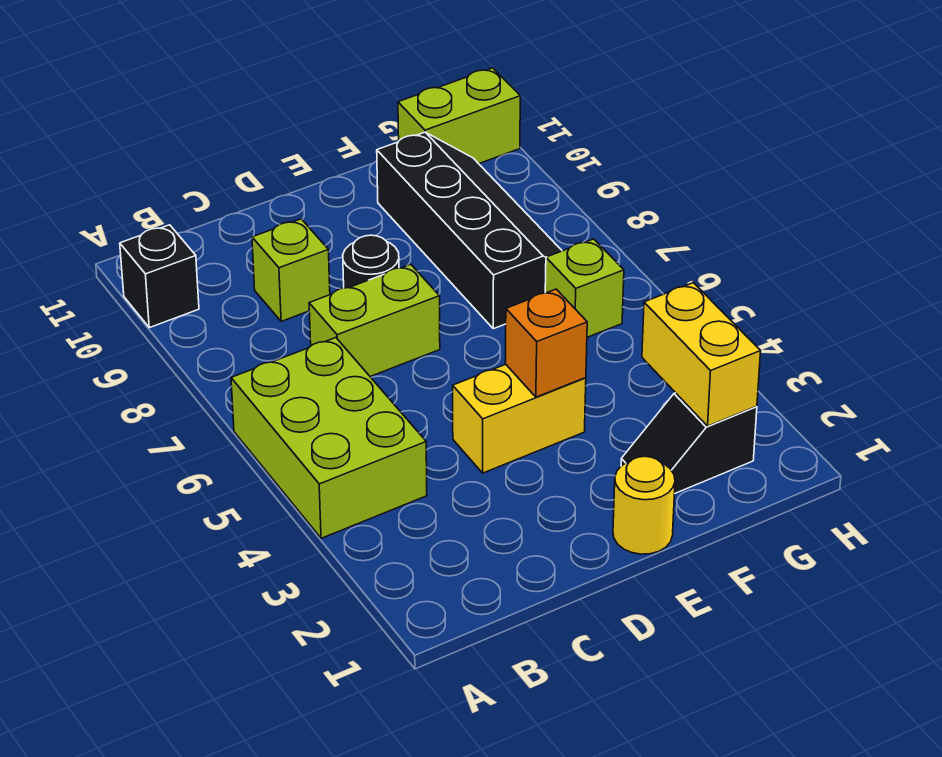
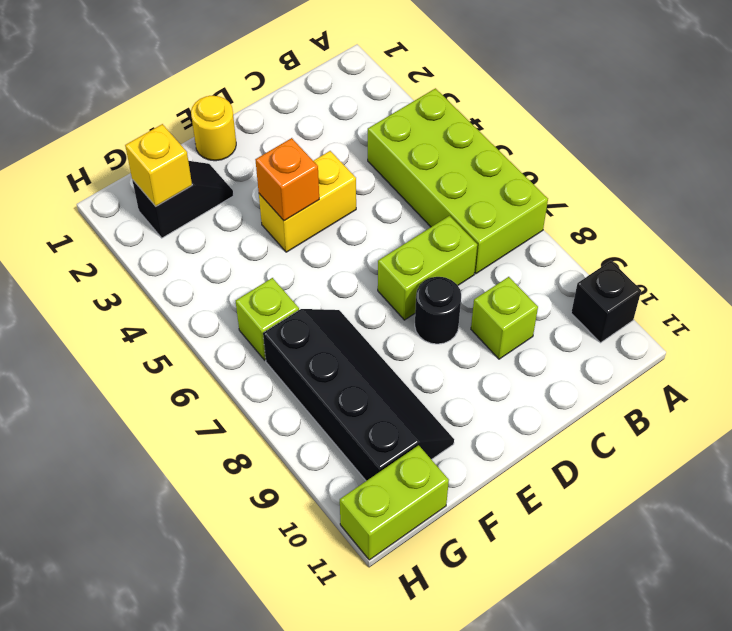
lime 2x3 brick [231,338,427,538] -> lime 2x4 brick [368,88,548,274]
black 2x4 slope [377,132,562,329] -> black 2x4 slope turned to [263,309,454,481]
yellow 1x2 brick [642,283,761,426] -> yellow 1x1 brick [125,124,192,206]

